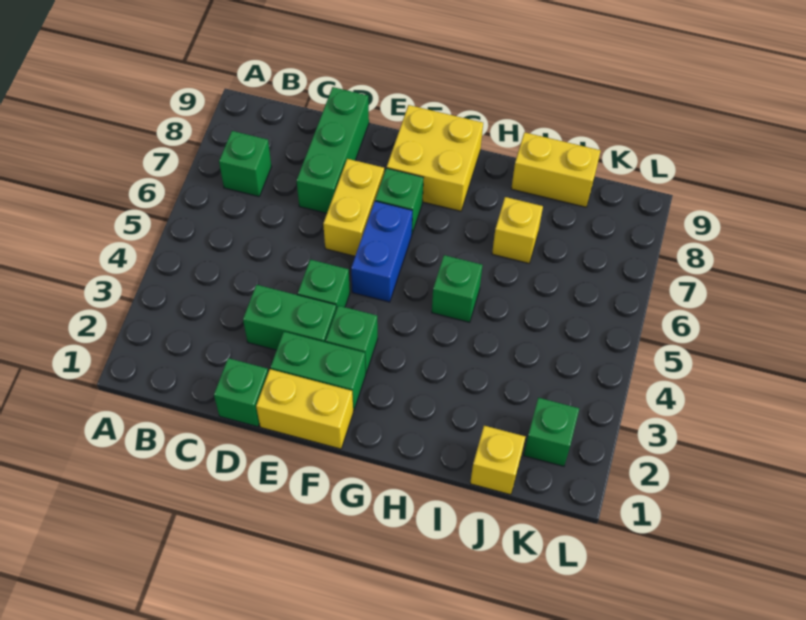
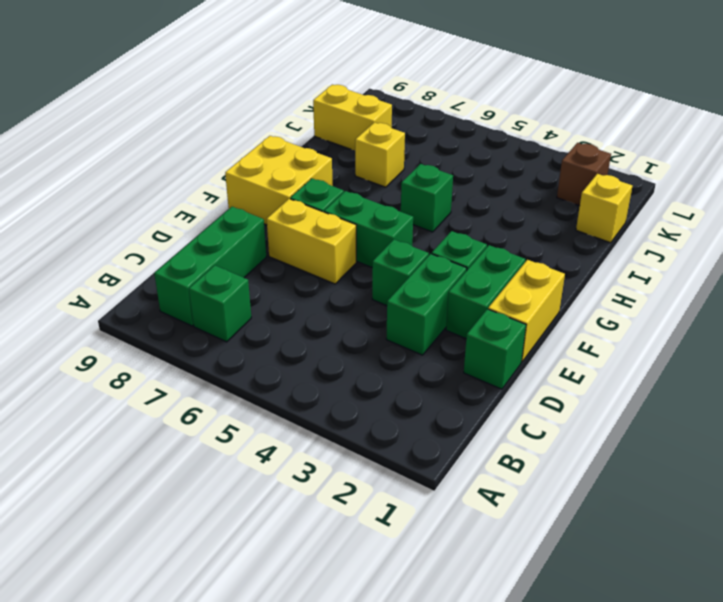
green 1x3 brick [296,87,369,213] -> green 1x3 brick turned to [154,207,266,326]
blue 1x2 brick [351,201,412,302] -> green 1x2 brick [324,191,413,267]
yellow 1x2 brick [511,132,601,207] -> yellow 1x2 brick turned to [313,85,392,150]
green 1x1 brick [524,398,579,466] -> brown 1x1 brick [557,143,611,206]

